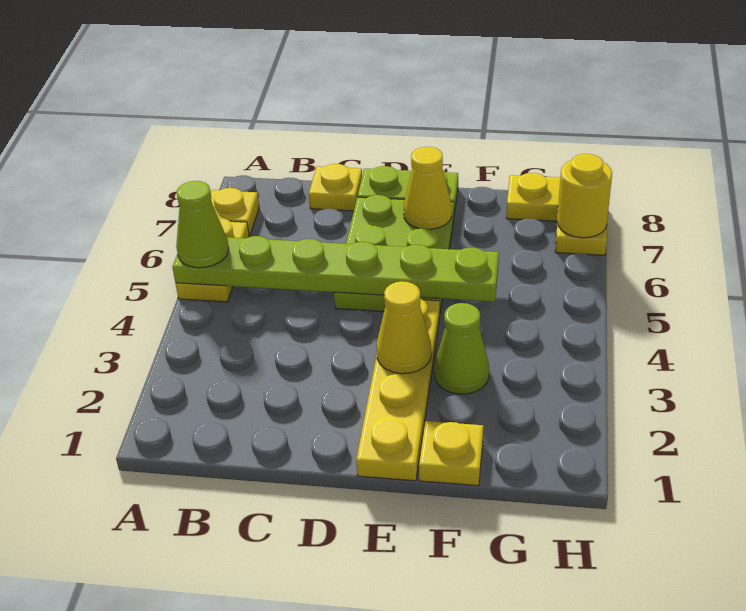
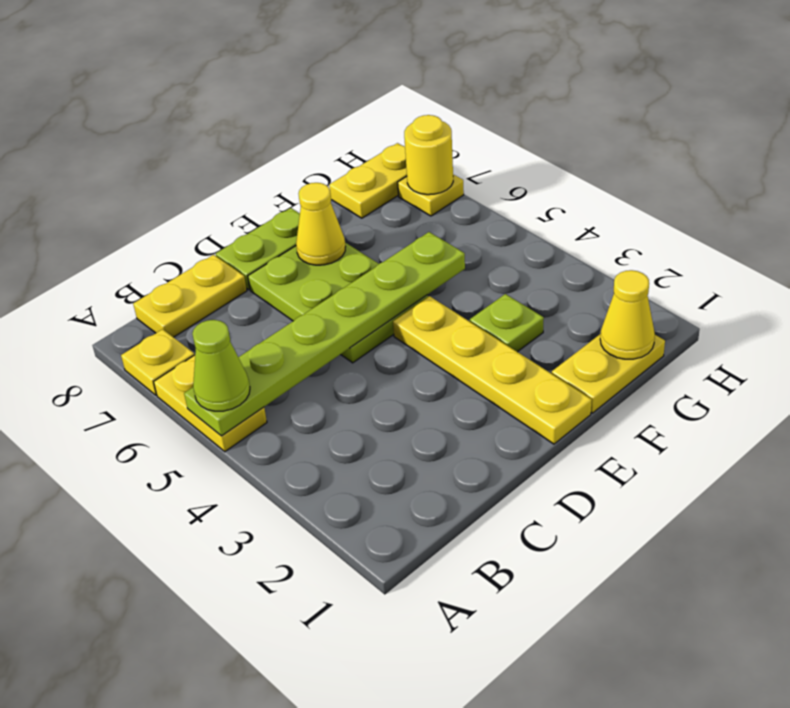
yellow 1x1 plate [309,164,362,211] -> yellow 1x2 plate [133,255,247,337]
yellow 1x1 cone [376,281,431,374] -> yellow 1x1 cone moved to [600,270,655,359]
yellow 1x1 plate [419,421,483,486] -> yellow 1x2 plate [552,334,665,413]
lime 1x1 cone [434,303,489,394] -> lime 1x1 plate [470,294,544,352]

